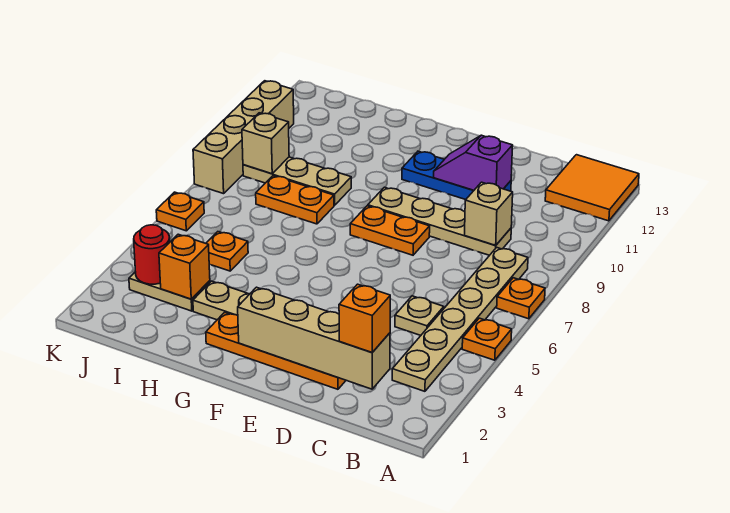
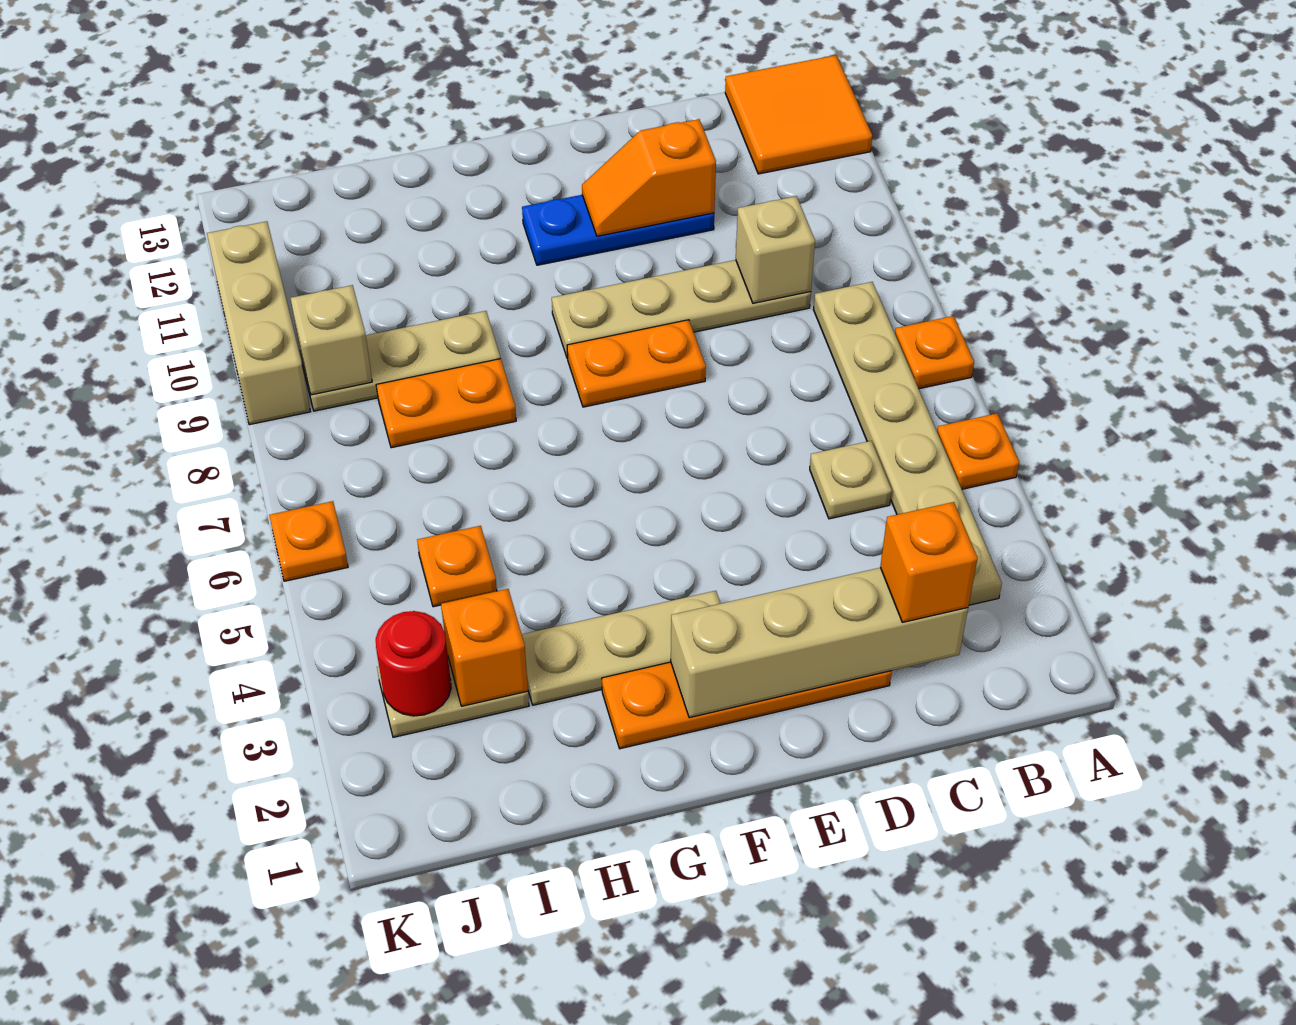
purple 1x2 slope [434,135,513,190] -> orange 1x2 slope [582,119,716,236]
tan 1x4 brick [193,81,294,194] -> tan 1x3 brick [207,221,310,425]

